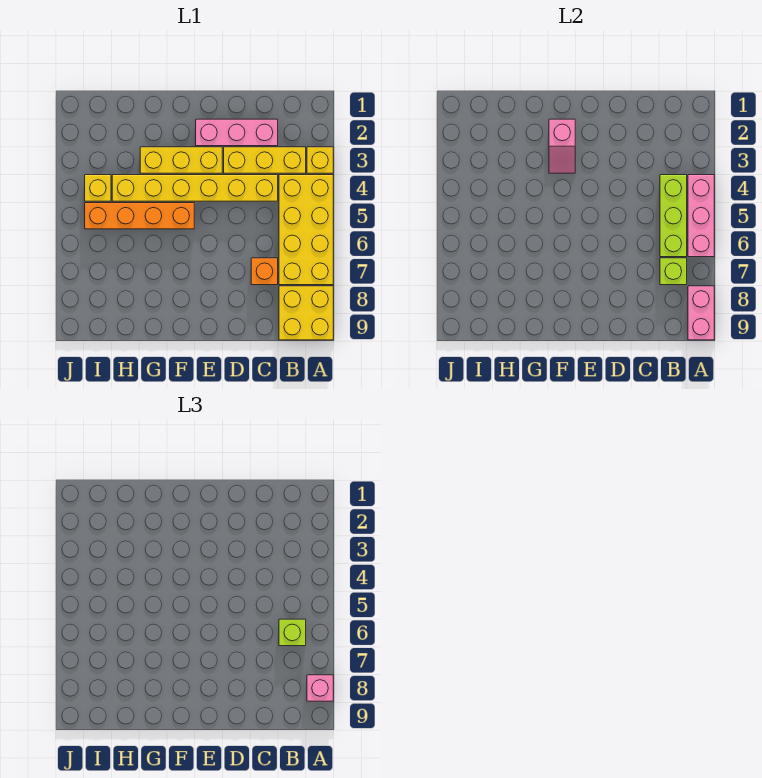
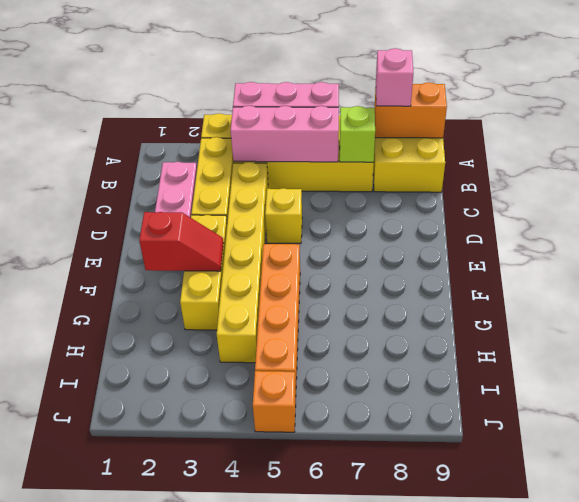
pink 1x2 brick [688,286,714,340] -> orange 1x2 brick [375,82,447,138]
lime 1x3 brick [660,175,687,257] -> pink 1x3 brick [230,106,339,162]
lime 1x1 brick [279,619,306,646] -> none
orange 1x1 brick [251,258,278,285] -> orange 1x1 brick moved to [253,371,296,432]
pink 1x2 slope [549,119,575,173] -> red 1x2 slope [139,212,224,271]
yellow 1x1 brick [85,175,111,201] -> yellow 1x1 brick moved to [265,188,302,243]

